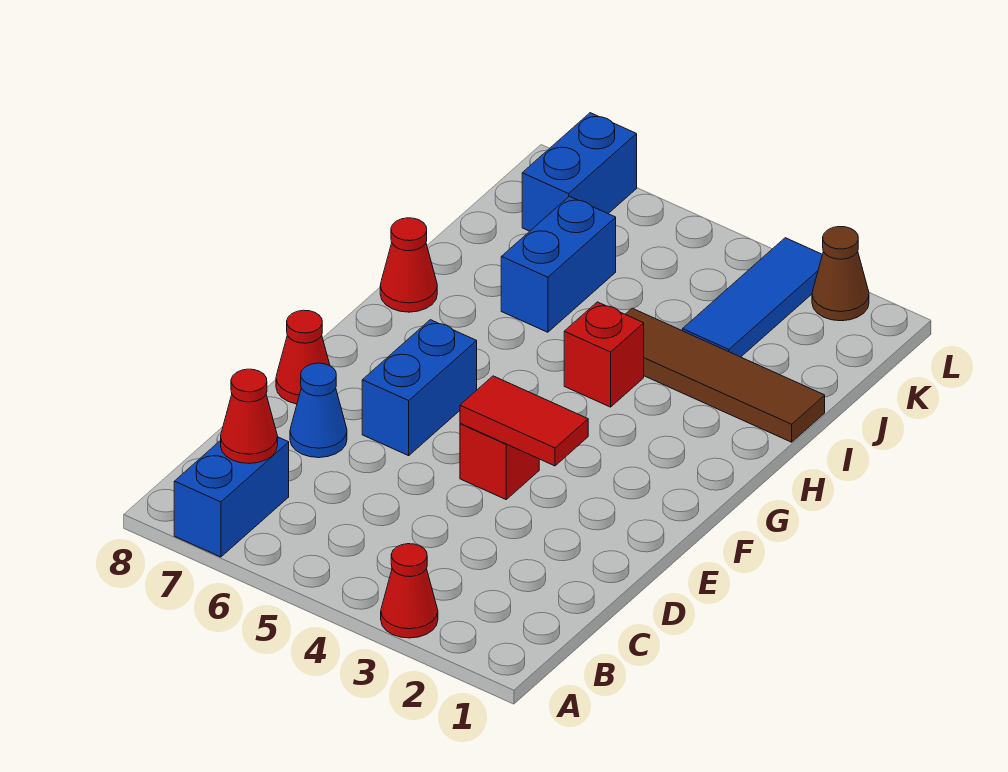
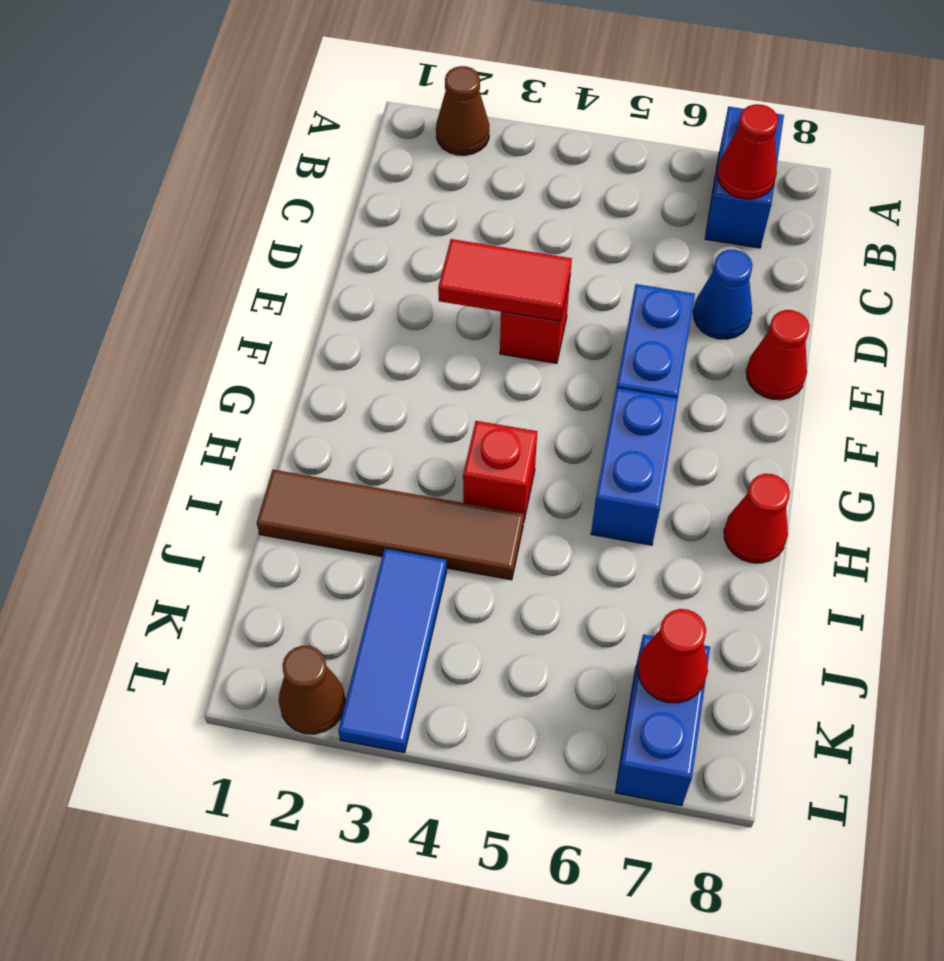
none -> brown 1x1 cone [436,66,489,155]
red 1x1 cone [381,544,438,638] -> red 1x1 cone moved to [638,609,708,703]
blue 1x2 brick [501,196,616,332] -> blue 1x2 brick moved to [591,388,678,545]

